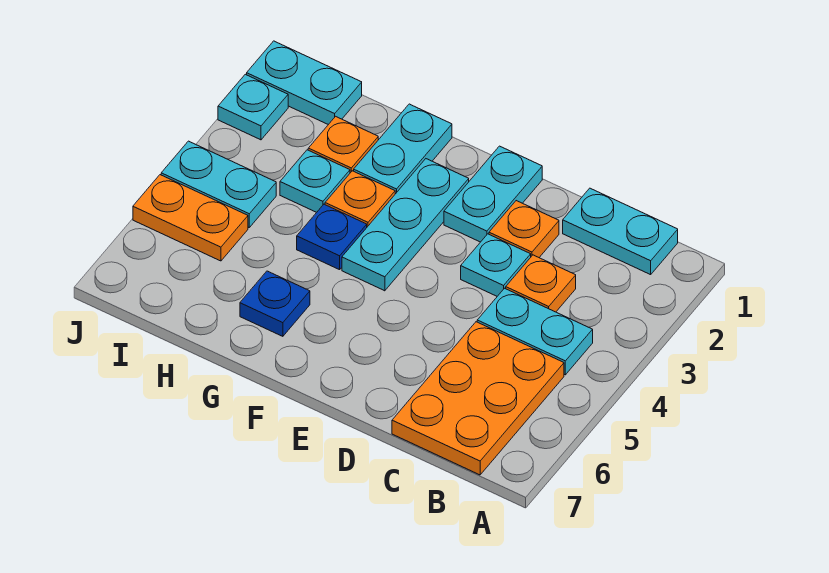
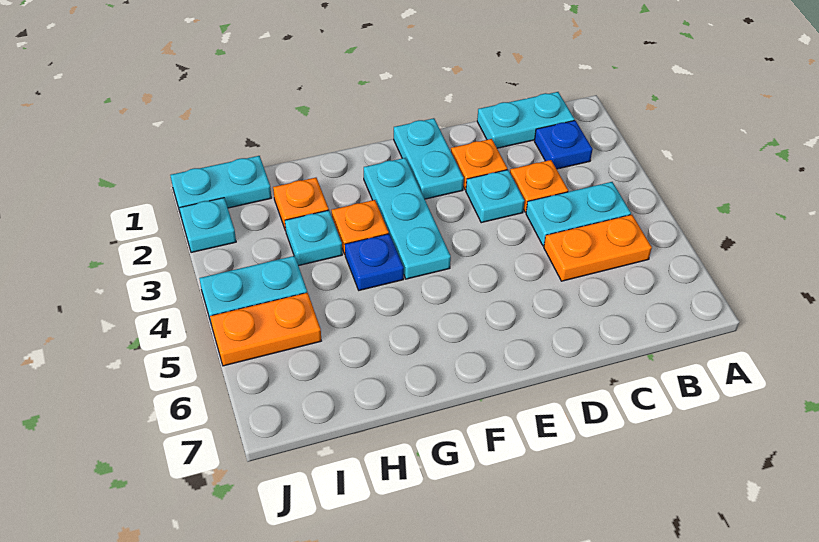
orange 2x3 plate [392,322,564,475] -> orange 1x2 plate [544,215,652,281]
cyan 1x2 plate [354,104,452,194] -> none
blue 1x1 plate [240,271,310,336] -> blue 1x1 plate moved to [534,120,593,169]

